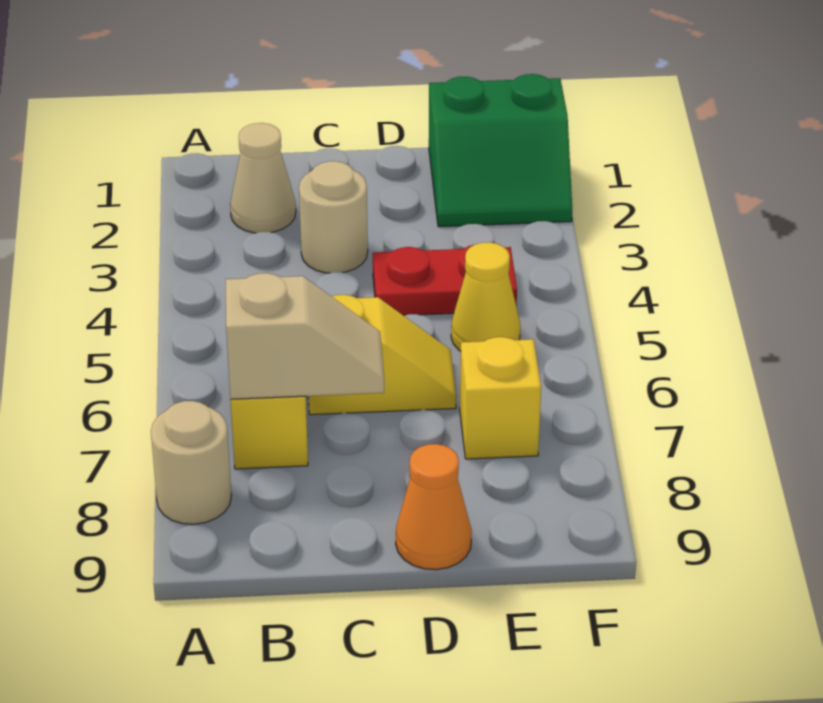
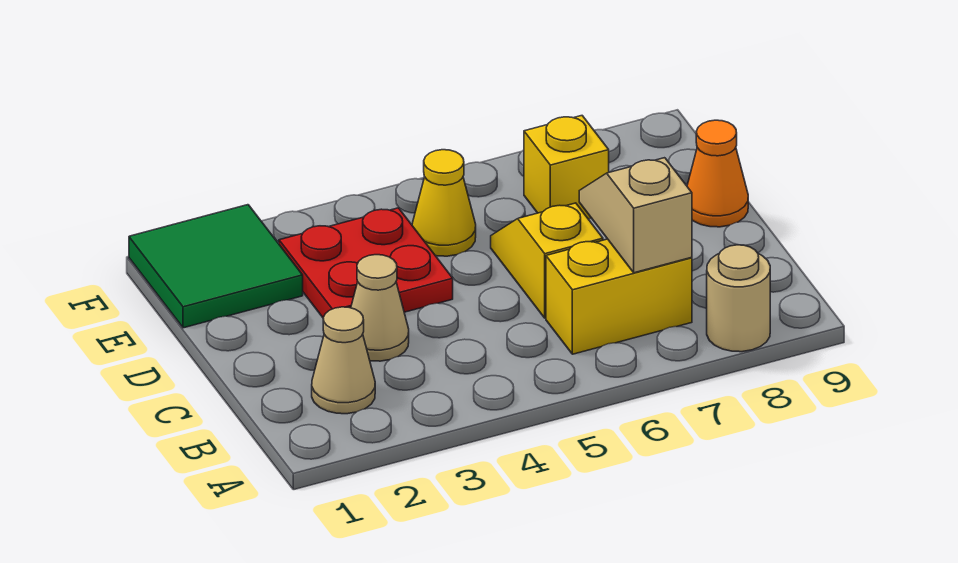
tan 1x1 round brick [299,161,368,273] -> tan 1x1 cone [351,255,409,361]
red 1x2 plate [373,245,517,315] -> red 2x2 plate [279,208,453,317]
green 2x2 slope [429,74,572,227] -> green 2x2 tile [129,205,303,328]

